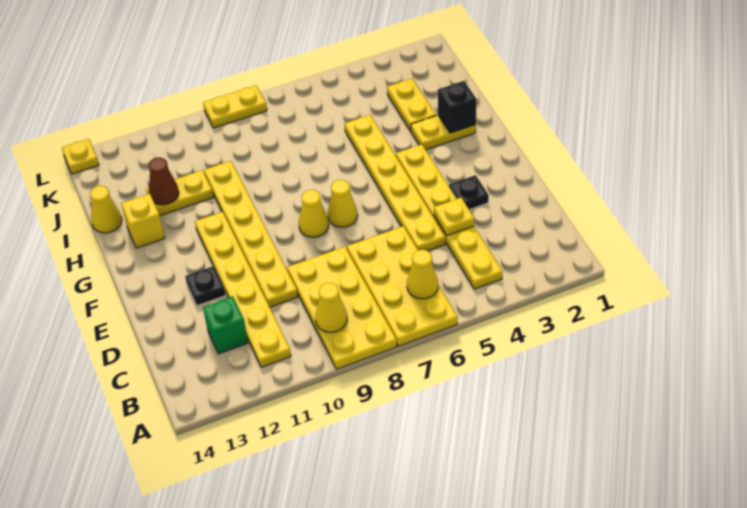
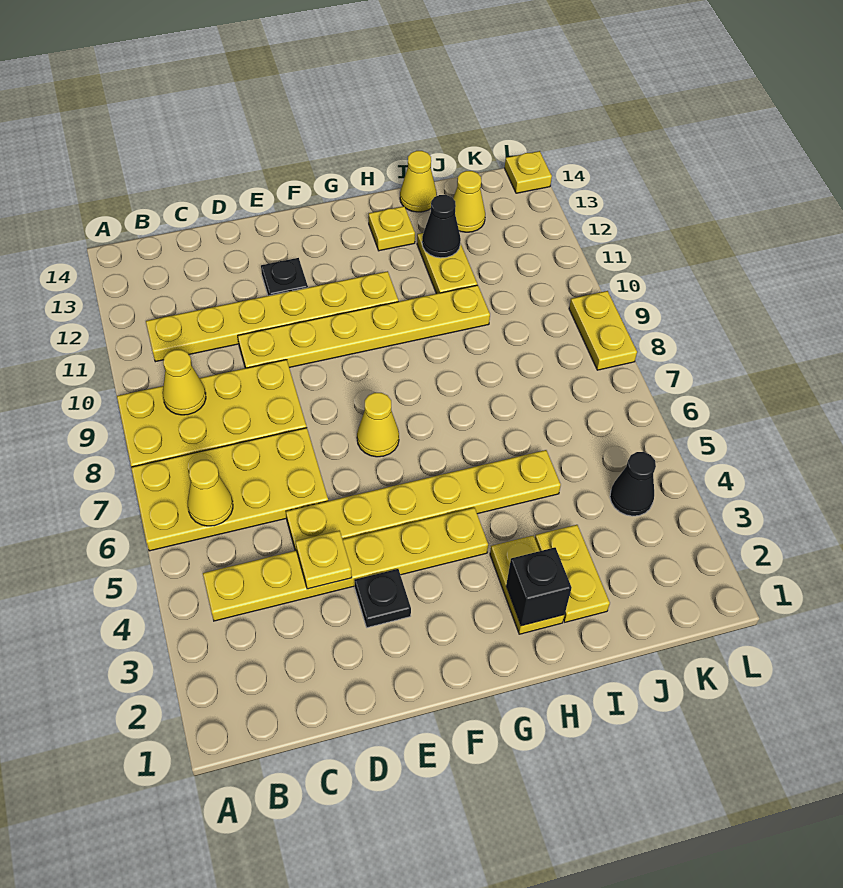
green 1x1 brick [203,296,248,354] -> none
yellow 1x1 cone [299,190,329,237] -> yellow 1x1 cone moved to [453,171,485,232]
yellow 1x1 brick [121,194,165,248] -> yellow 1x1 plate [369,206,415,251]
yellow 1x2 plate [387,79,436,131] -> yellow 1x2 plate turned to [535,525,610,622]
brown 1x1 cone [149,157,179,205] -> black 1x1 cone [422,195,461,258]
none -> black 1x1 cone [610,452,656,516]

